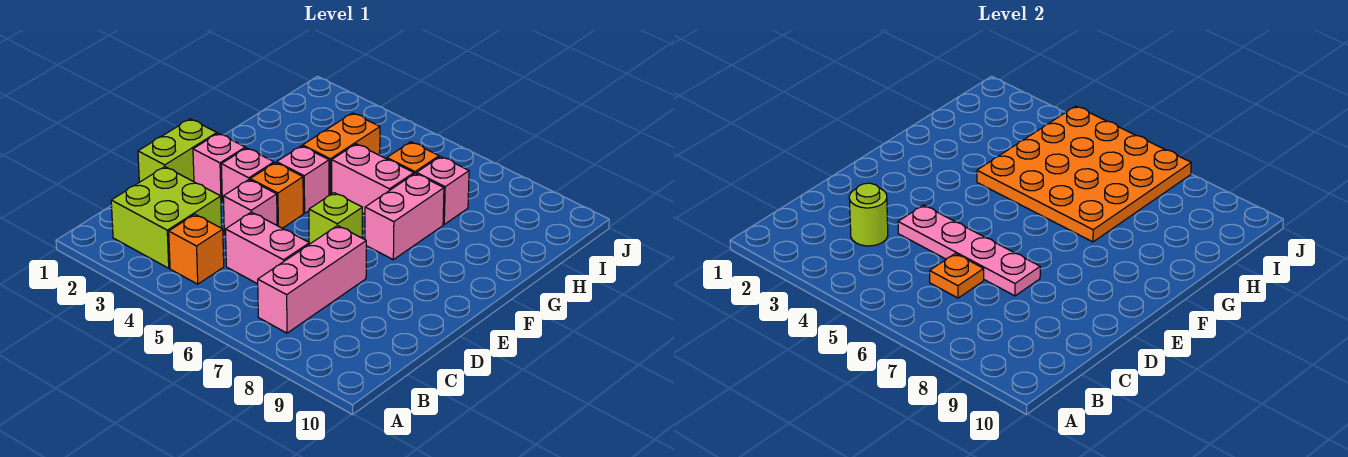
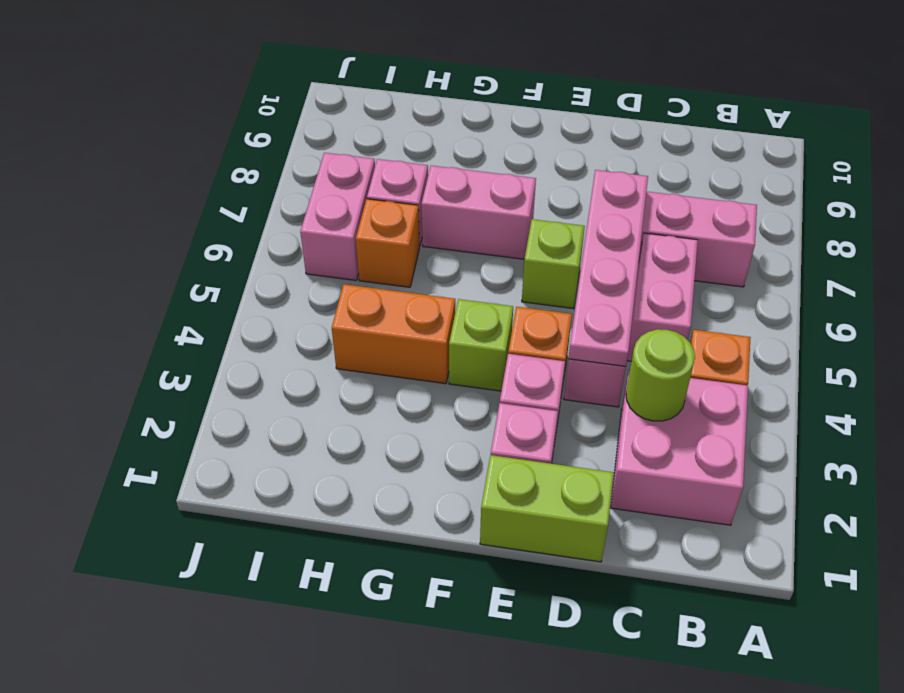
lime 2x2 brick [111,167,222,268] -> pink 2x2 brick [611,370,748,525]
orange 1x1 plate [930,254,984,298] -> none
pink 1x1 brick [277,146,329,213] -> lime 1x1 brick [449,299,513,391]
orange 4x4 plate [977,106,1191,242] -> none
pink 1x2 brick [332,144,414,214] -> pink 1x2 brick moved to [300,153,375,280]

